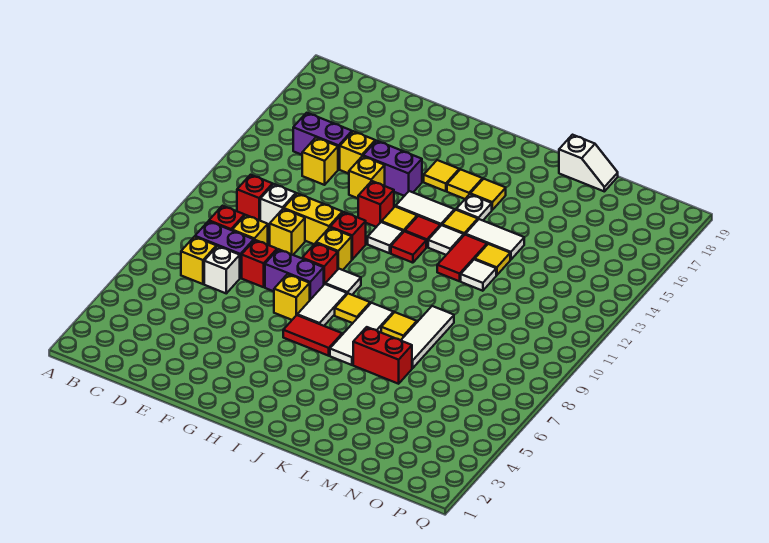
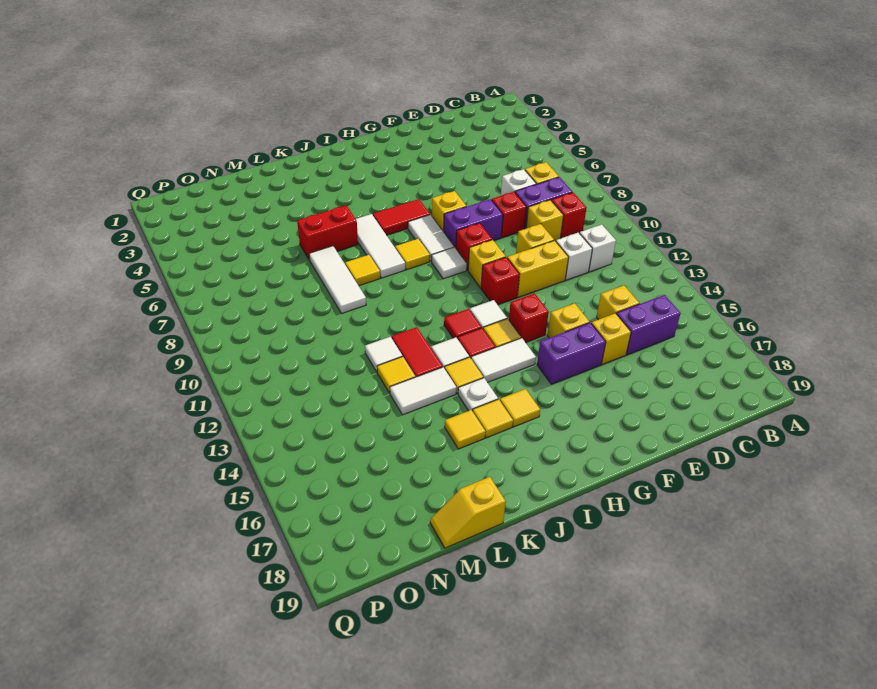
red 1x1 brick [237,175,273,220] -> white 1x1 brick [580,224,616,272]
yellow 1x1 tile [424,160,459,191] -> yellow 1x1 tile moved to [445,410,485,449]
white 1x2 slope [559,135,618,191] -> yellow 1x2 slope [430,477,506,548]

